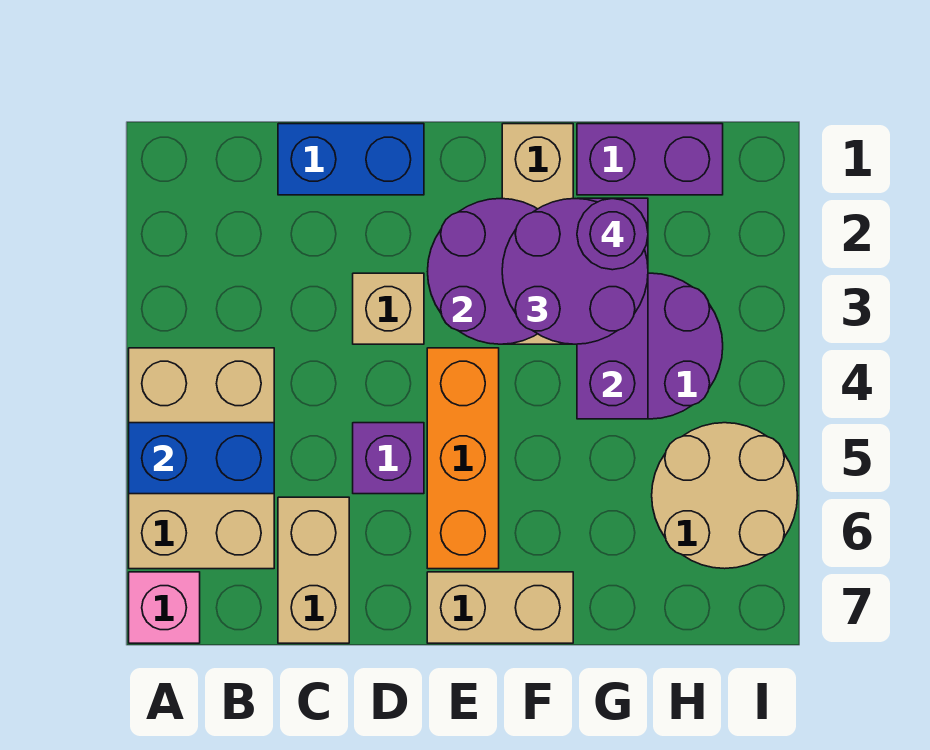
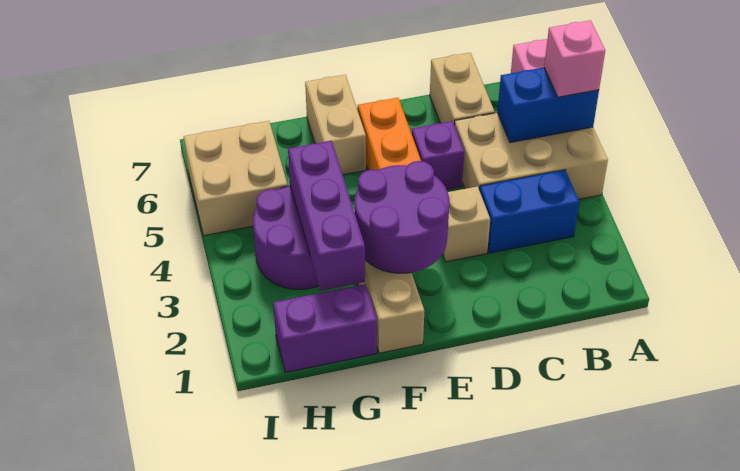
tan 2x3 brick [129,348,274,569] -> tan 2x3 brick turned to [454,113,608,199]
none -> pink 1x1 brick [544,20,605,97]
blue 1x2 brick [278,124,424,195] -> blue 1x2 brick moved to [480,170,579,253]
tan 1x2 brick [427,572,573,643] -> tan 1x2 brick turned to [305,75,366,175]
purple 2x2 round brick [502,199,648,344] -> none
purple 1x1 round brick [577,198,648,270] -> none
tan 2x2 round brick [652,423,798,569] -> tan 2x2 brick [184,121,288,235]

